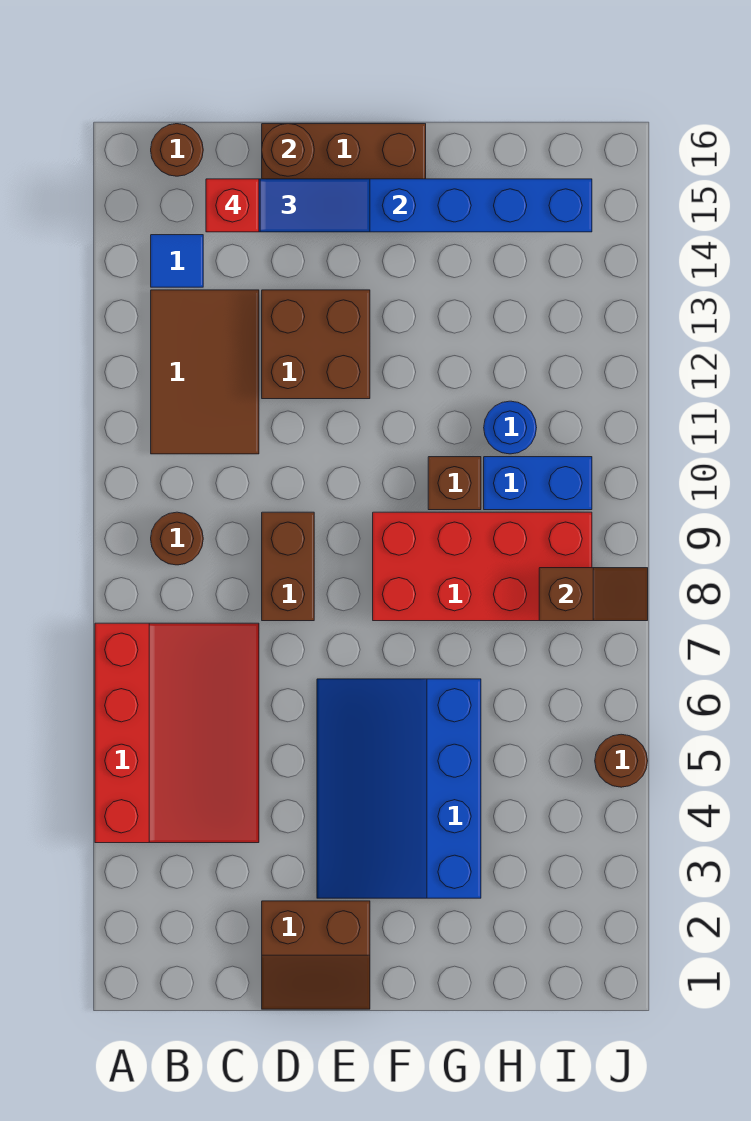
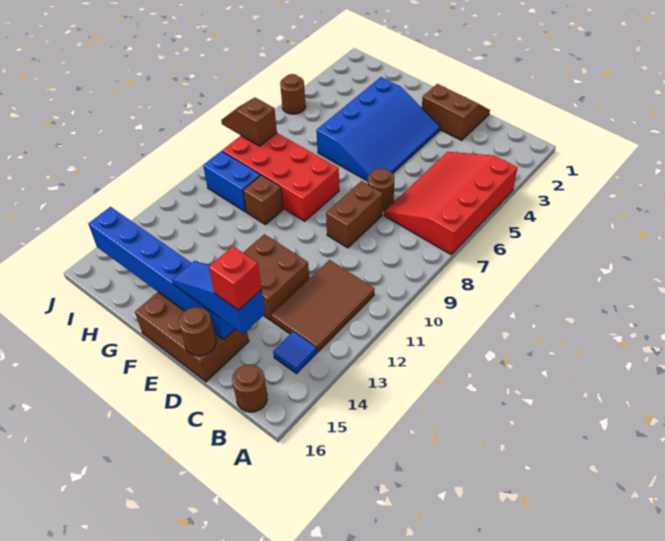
brown 1x1 round brick [151,512,203,565] -> brown 1x1 round brick moved to [368,168,394,211]
blue 1x1 round brick [484,401,537,454] -> none

